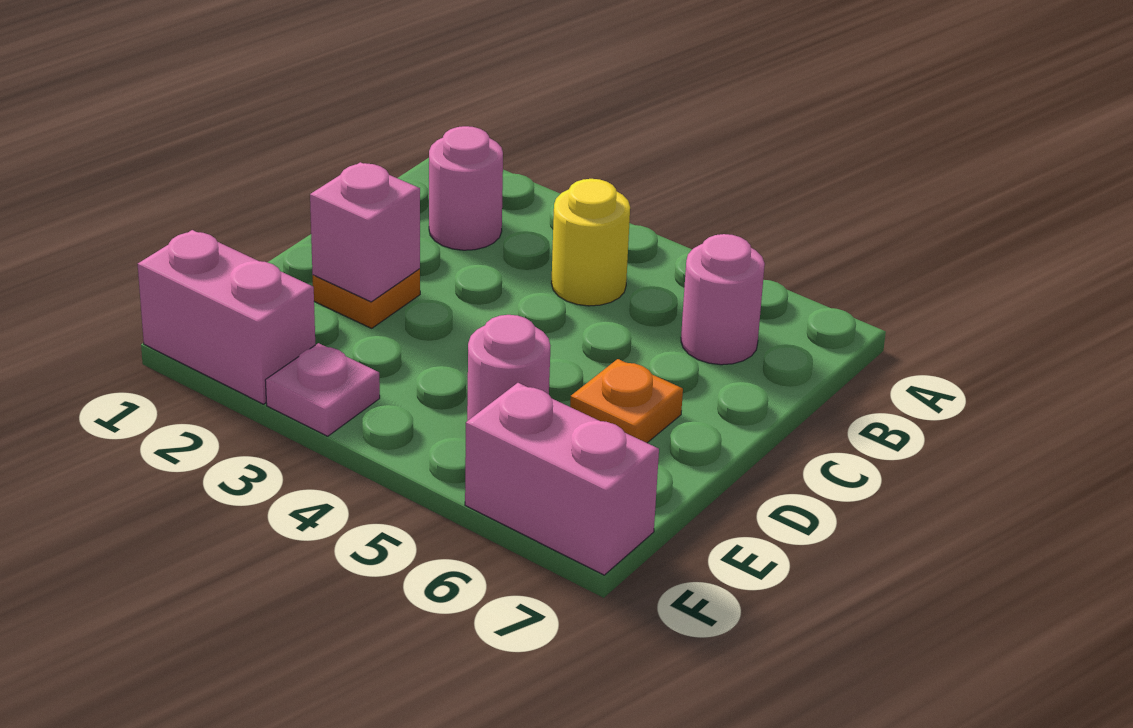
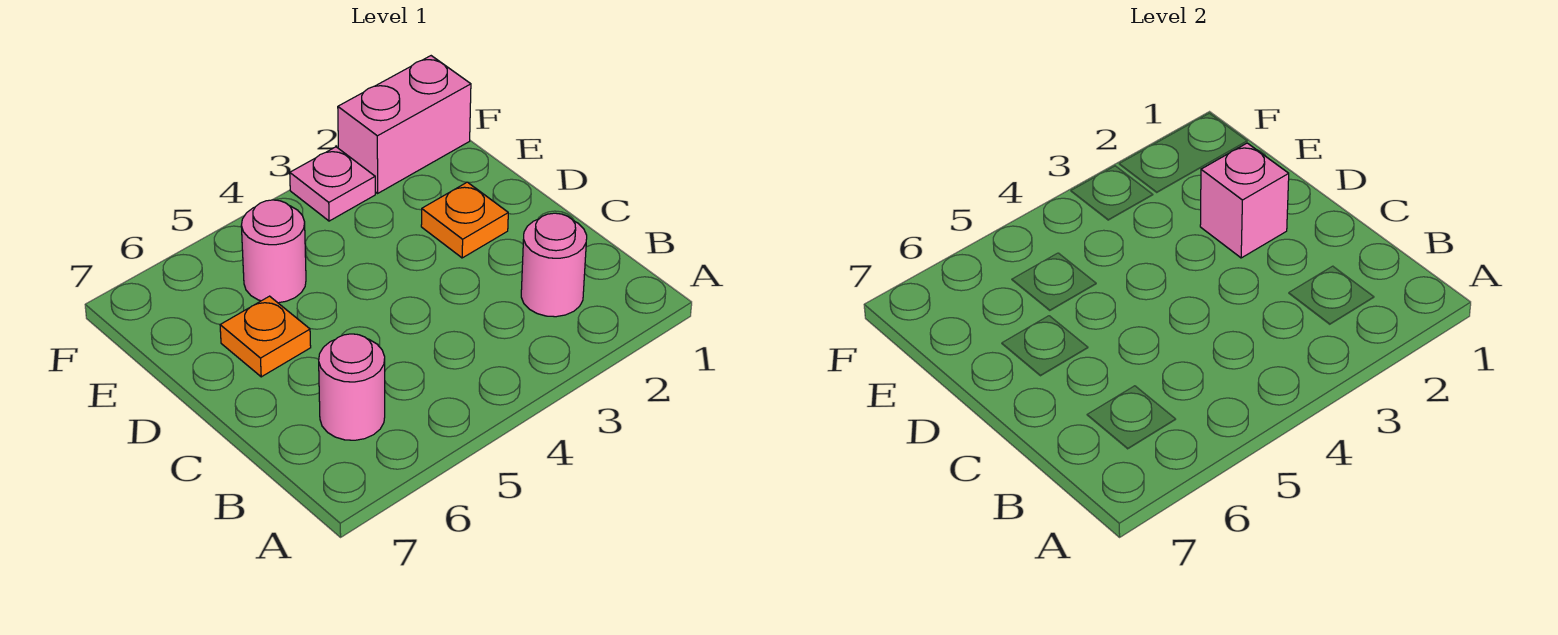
yellow 1x1 round brick [551,179,630,306] -> none
pink 1x2 brick [465,383,659,575] -> none

